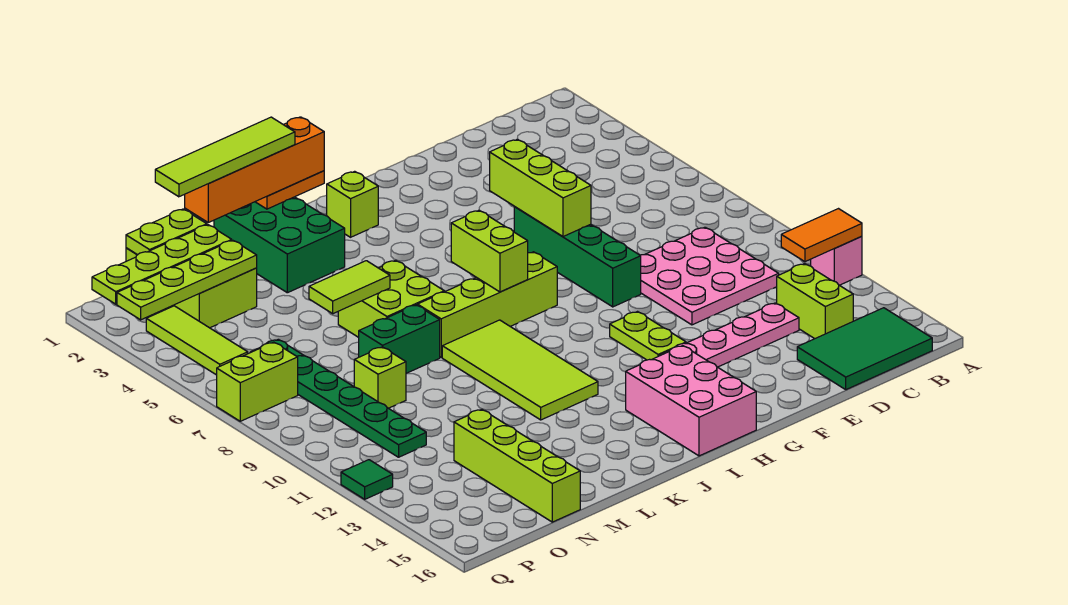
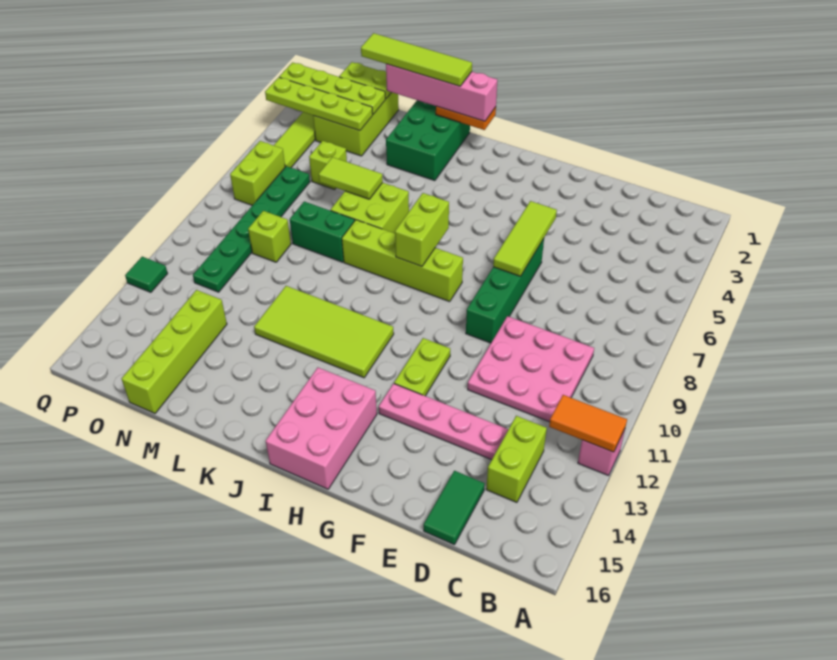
green 2x3 tile [797,308,932,390] -> green 1x2 tile [424,471,485,545]
lime 1x3 brick [490,139,591,237] -> lime 1x3 tile [493,201,557,276]
lime 1x1 brick [326,171,378,237] -> lime 1x1 brick moved to [309,141,347,189]
orange 1x4 brick [185,117,324,223] -> pink 1x4 brick [386,64,497,121]
lime 2x4 tile [442,320,598,420] -> lime 2x4 tile turned to [254,286,394,378]
lime 1x2 brick [217,342,298,421] -> lime 1x2 brick turned to [230,141,285,205]

